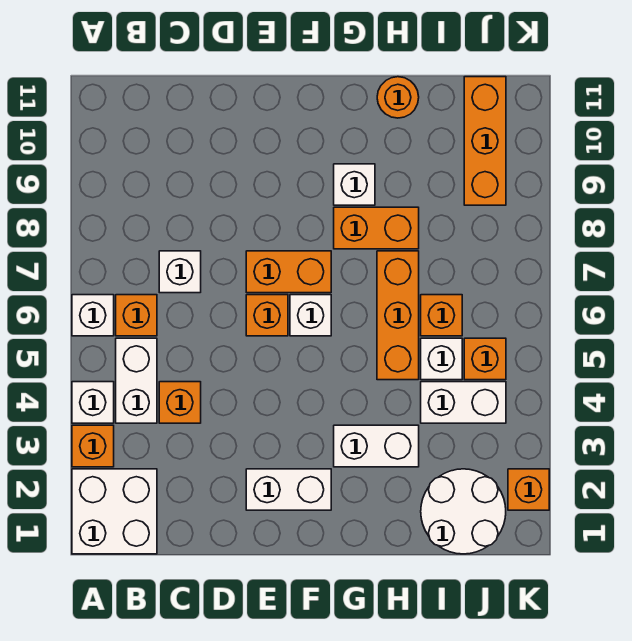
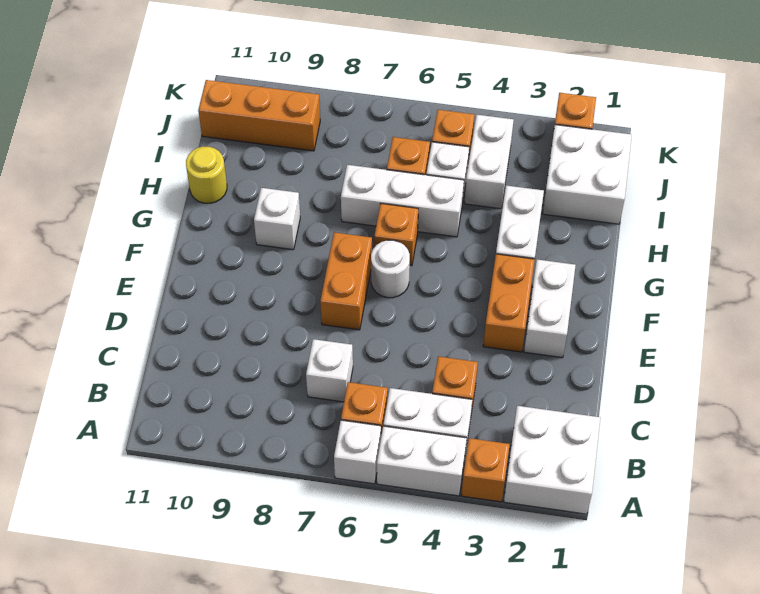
white 1x1 brick [72,382,114,423] -> white 1x2 brick [377,426,467,496]
orange 1x1 brick [246,295,288,336] -> orange 1x1 brick moved to [374,204,418,266]
white 1x1 brick [290,295,331,336] -> white 1x1 round brick [371,240,410,298]
orange 1x2 brick [334,207,419,249] -> orange 1x2 brick moved to [483,254,535,352]
orange 1x3 brick [377,251,419,380] -> white 1x3 brick [341,165,464,237]
orange 1x1 round brick [377,77,419,118] -> yellow 1x1 round brick [186,147,227,203]
white 2x2 round brick [421,469,506,554] -> white 2x2 brick [543,125,632,224]

